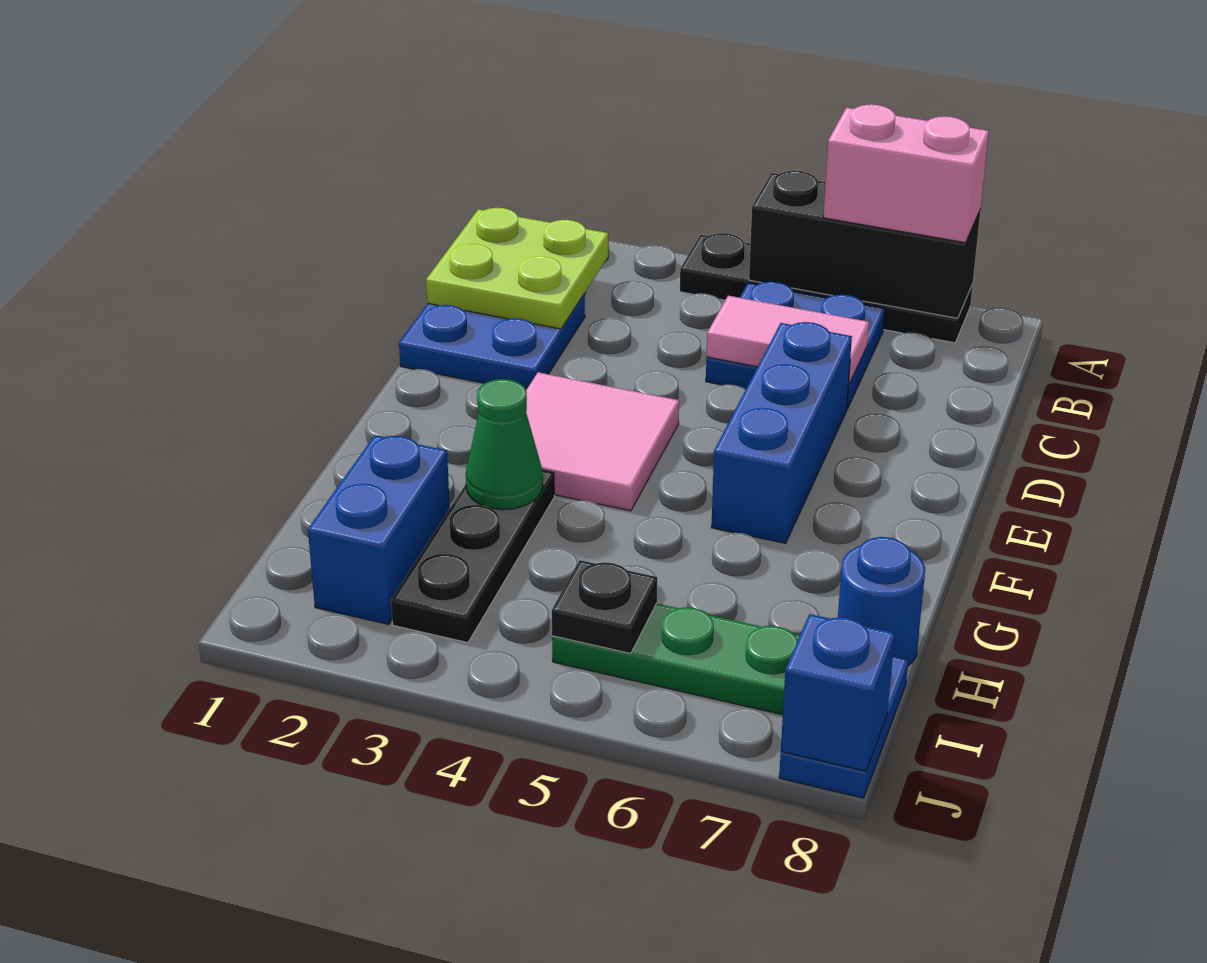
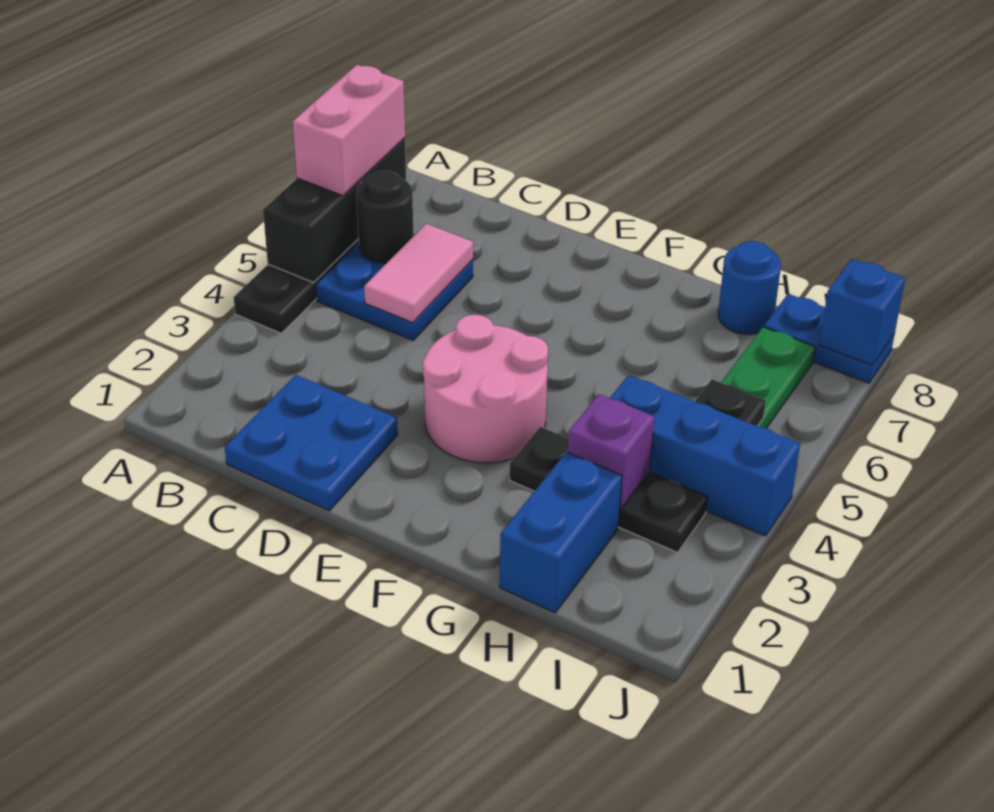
lime 2x2 plate [426,208,608,329] -> none
none -> black 1x1 round brick [356,171,413,263]
blue 1x3 brick [711,322,852,543] -> blue 1x3 brick moved to [610,375,800,536]
pink 2x2 tile [526,372,679,511] -> pink 2x2 round brick [423,315,548,463]
green 1x1 cone [466,379,543,510] -> none
blue 1x2 brick [308,435,450,624] -> blue 1x2 brick turned to [500,452,622,613]
none -> purple 1x1 brick [568,394,654,509]

